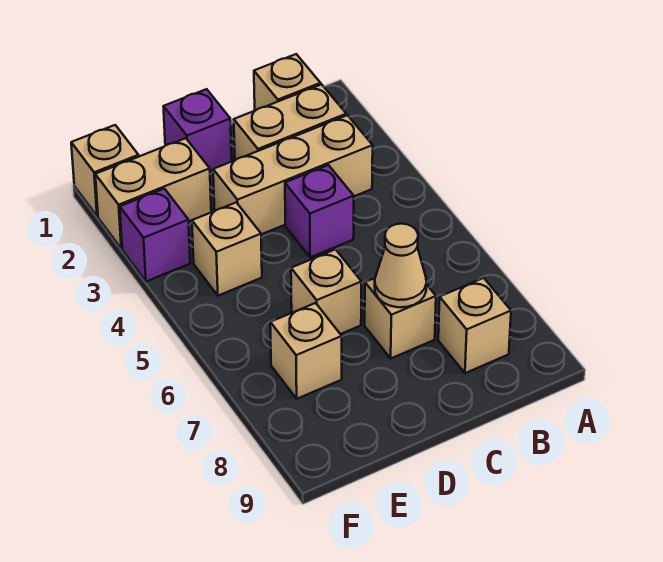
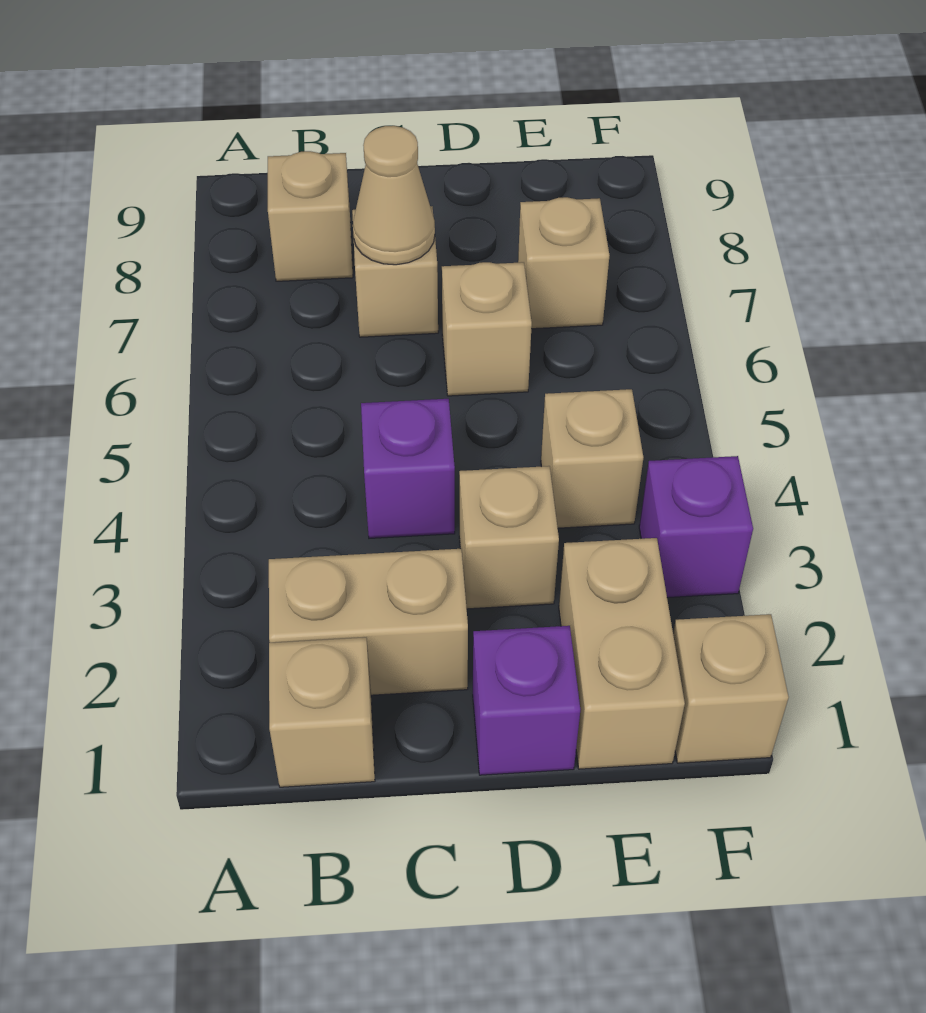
tan 1x3 brick [213,115,373,234] -> tan 1x1 brick [459,466,559,609]
tan 1x2 brick [95,138,211,249] -> tan 1x2 brick turned to [559,538,685,769]

